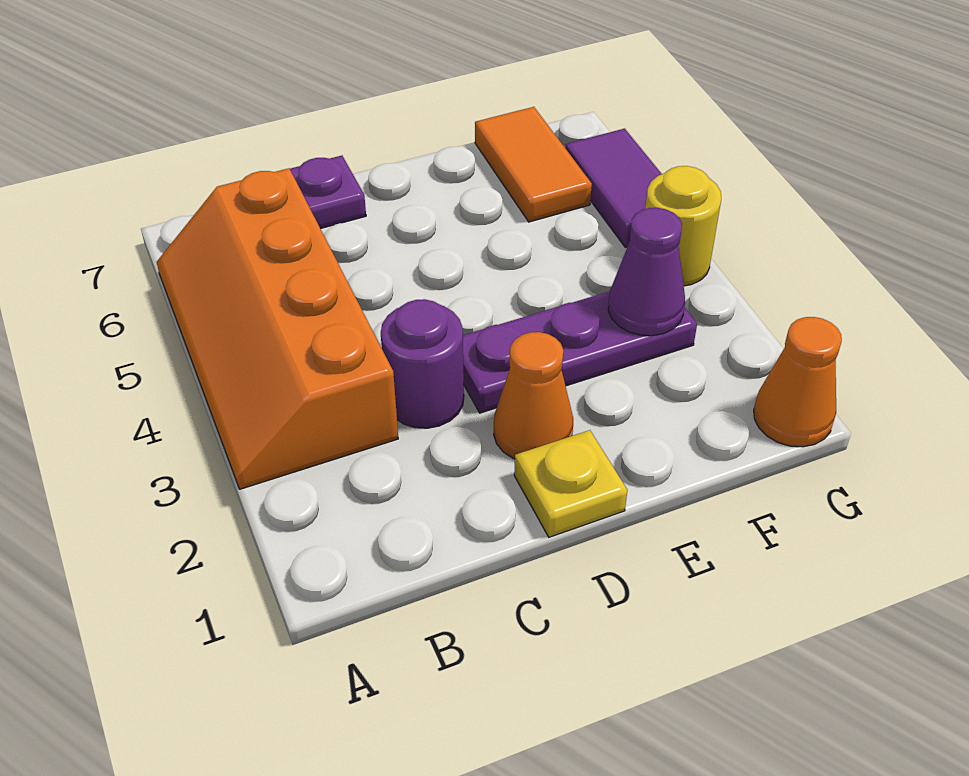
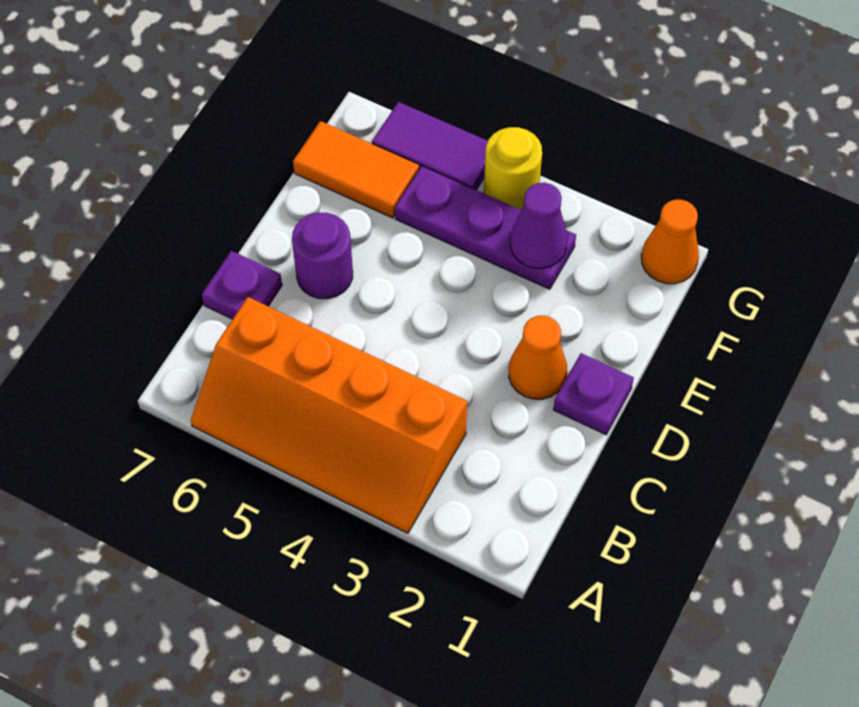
purple 1x1 round brick [381,299,464,428] -> purple 1x1 round brick moved to [292,213,353,299]
yellow 1x1 plate [514,430,628,537] -> purple 1x1 plate [553,353,634,435]
purple 1x3 plate [463,291,697,413] -> purple 1x3 plate turned to [395,166,576,289]

